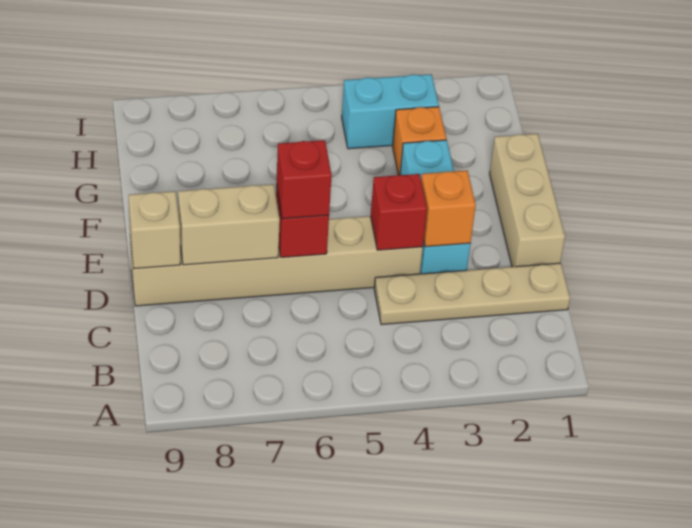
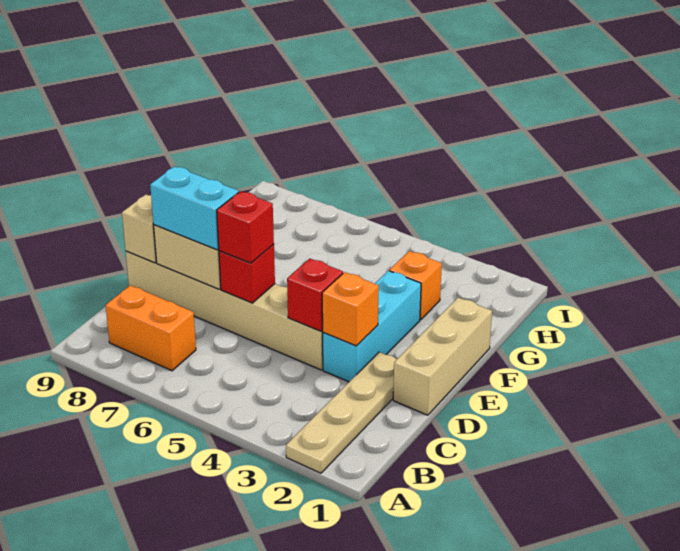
none -> orange 1x2 brick [106,285,196,371]
tan 1x4 plate [374,263,570,325] -> tan 1x4 plate turned to [286,352,397,473]
cyan 1x2 brick [342,74,439,149] -> cyan 1x2 brick moved to [150,166,239,250]

